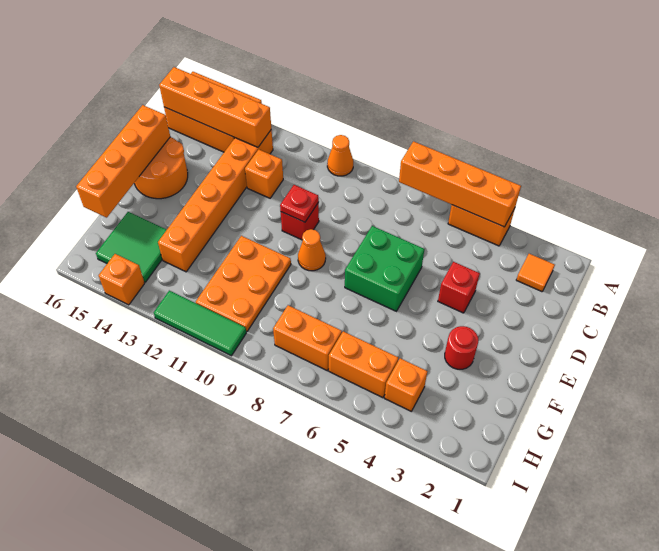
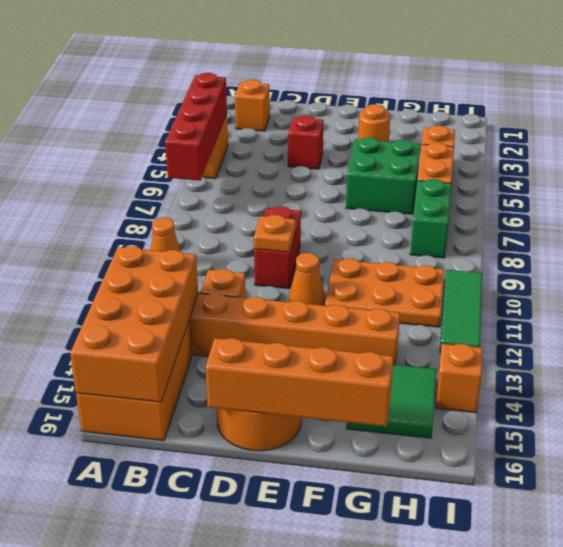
orange 1x4 brick [399,141,521,227] -> red 1x4 brick [165,73,227,181]
orange 1x1 tile [516,254,555,292] -> orange 1x1 brick [235,80,270,131]
orange 1x4 brick [159,67,271,147] -> orange 2x4 brick [70,246,198,402]
green 2x2 brick [345,226,424,311] -> green 2x2 brick moved to [346,137,420,214]
red 1x1 brick [281,202,319,240] -> red 1x2 brick [254,206,301,289]
red 1x1 plate [280,185,319,222] -> orange 1x1 plate [254,215,296,252]
orange 1x1 cone [298,229,326,271] -> orange 1x1 cone moved to [289,253,325,306]
red 1x1 round brick [445,326,478,369] -> orange 1x1 round brick [358,104,390,142]
orange 1x2 brick [273,305,342,371] -> green 1x2 brick [410,179,451,258]

